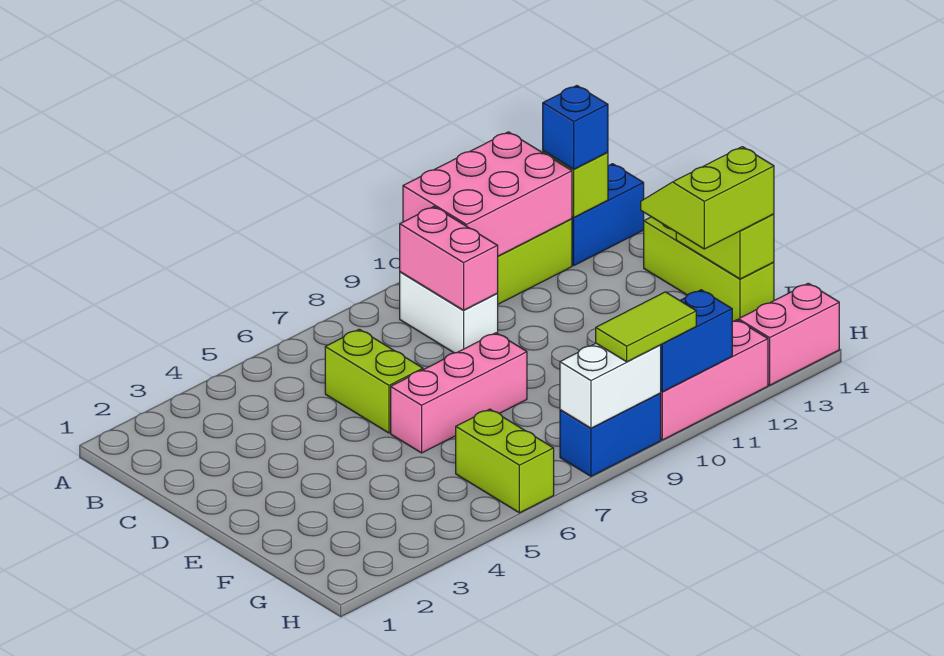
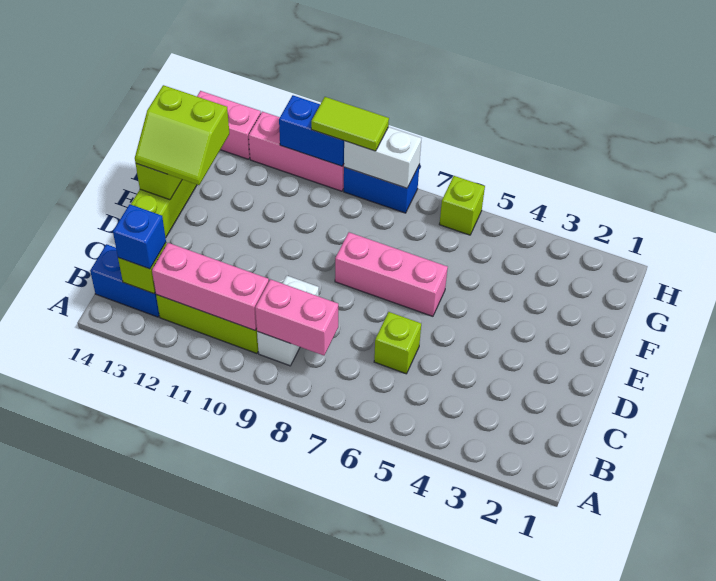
pink 2x3 brick [403,132,572,256] -> pink 1x3 brick [152,243,269,330]
pink 1x2 brick [400,207,498,310] -> pink 1x2 brick turned to [255,279,338,355]
lime 1x2 brick [325,329,423,433] -> lime 1x1 brick [374,312,421,374]
lime 1x2 brick [456,409,554,513] -> lime 1x1 brick [439,176,485,235]

